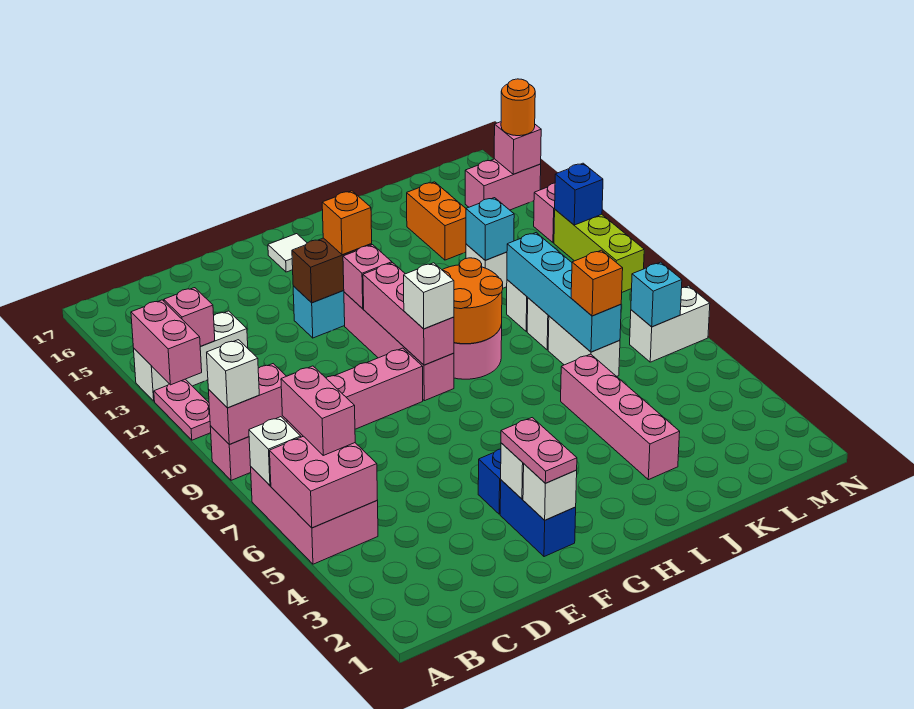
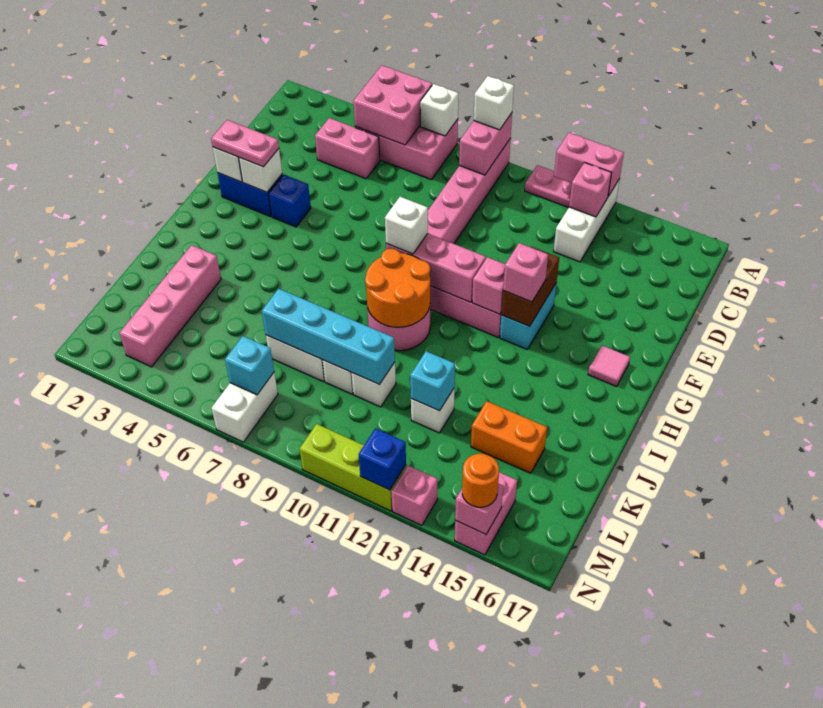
pink 1x2 brick [281,366,355,455] -> pink 1x2 brick moved to [315,118,380,179]
orange 1x1 brick [322,191,372,255] -> pink 1x1 brick [503,243,548,302]
white 1x1 tile [268,234,307,272] -> pink 1x1 tile [588,346,630,387]
pink 1x4 brick [561,354,680,480] -> pink 1x4 brick turned to [119,245,221,367]
orange 1x1 brick [571,250,623,316] -> none

